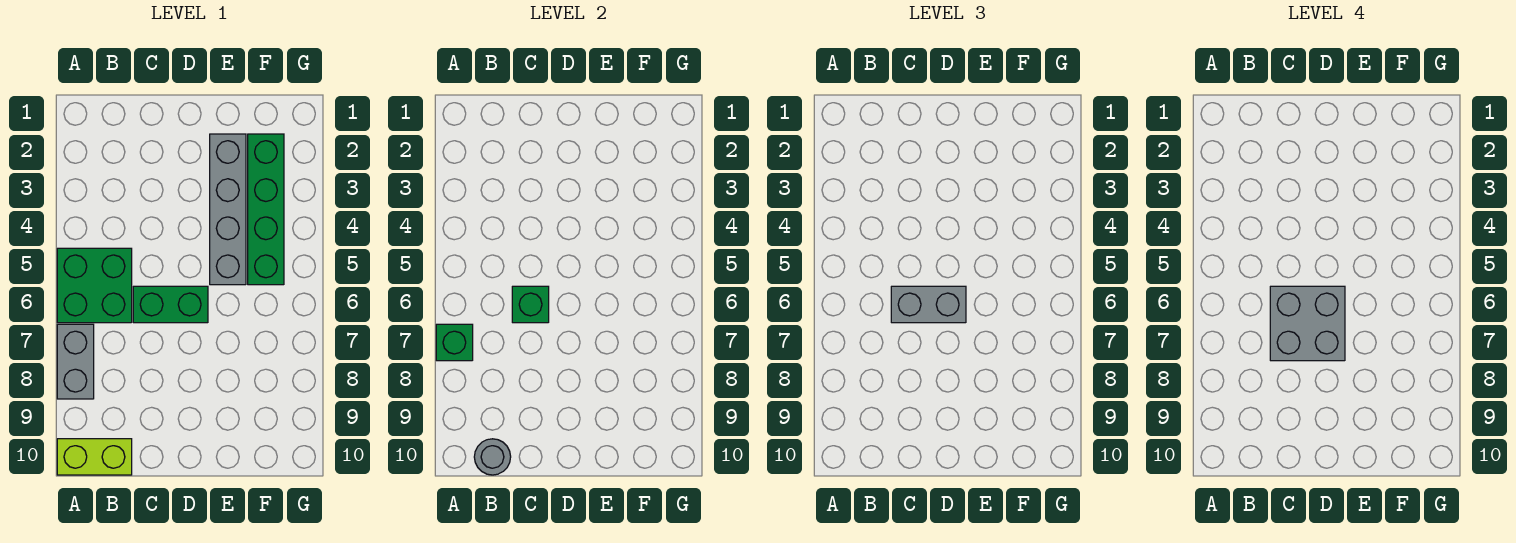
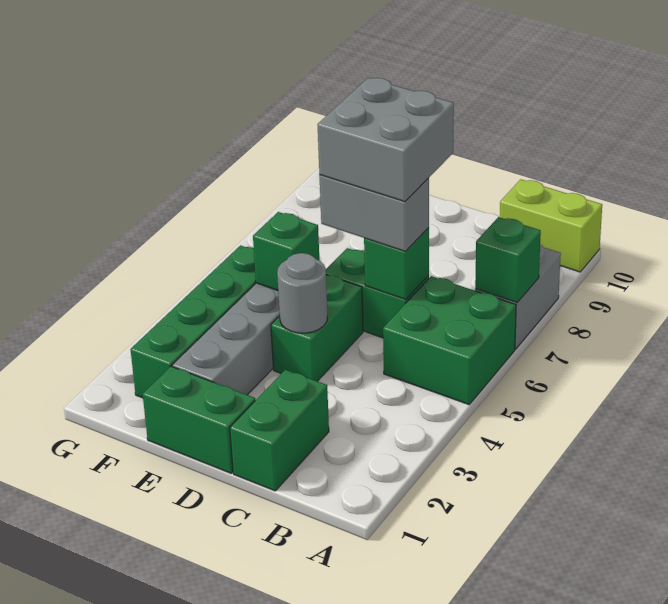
grey 1x1 round brick [474,439,511,475] -> grey 1x1 round brick moved to [277,253,327,333]
none -> green 1x2 brick [230,370,329,491]
none -> green 1x2 brick [143,366,255,473]
none -> green 1x2 brick [271,275,363,381]
none -> green 1x1 brick [253,212,319,290]

